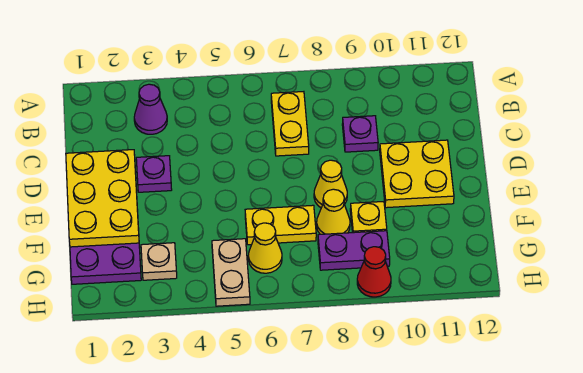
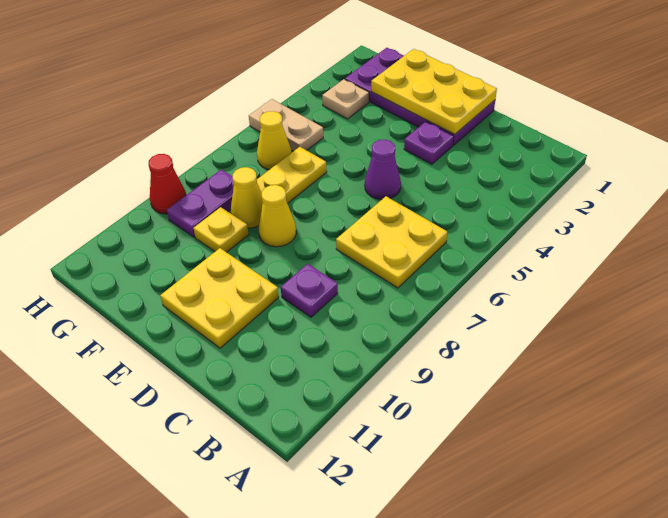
purple 1x1 cone [134,84,167,134] -> purple 1x1 cone moved to [365,139,401,200]
yellow 1x2 plate [271,92,309,156] -> yellow 2x2 plate [336,196,447,288]

